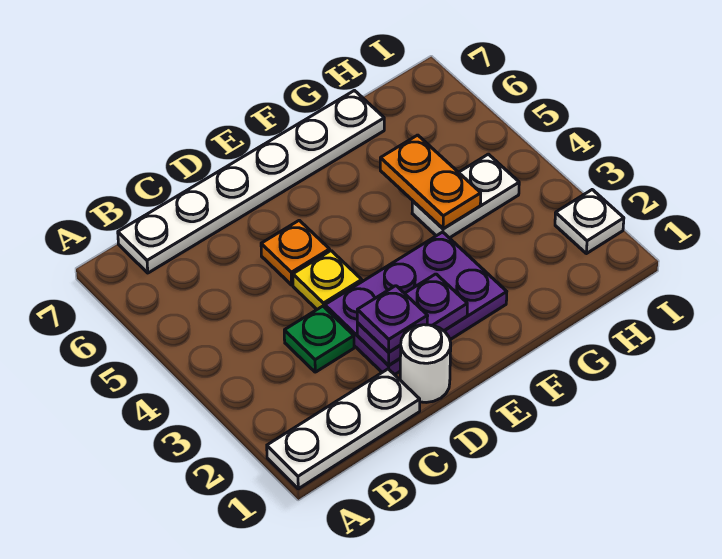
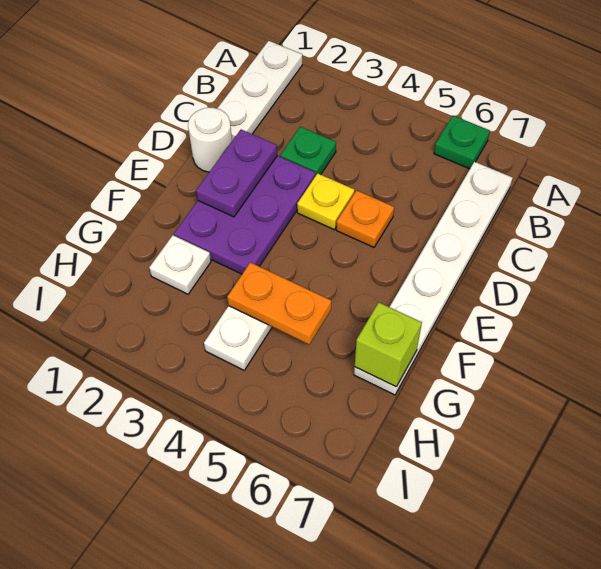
none -> green 1x1 plate [434,116,490,169]
purple 1x1 plate [357,286,428,352] -> none
none -> lime 1x1 brick [355,303,422,387]
white 1x1 plate [555,190,624,254] -> white 1x1 plate moved to [149,235,211,294]

